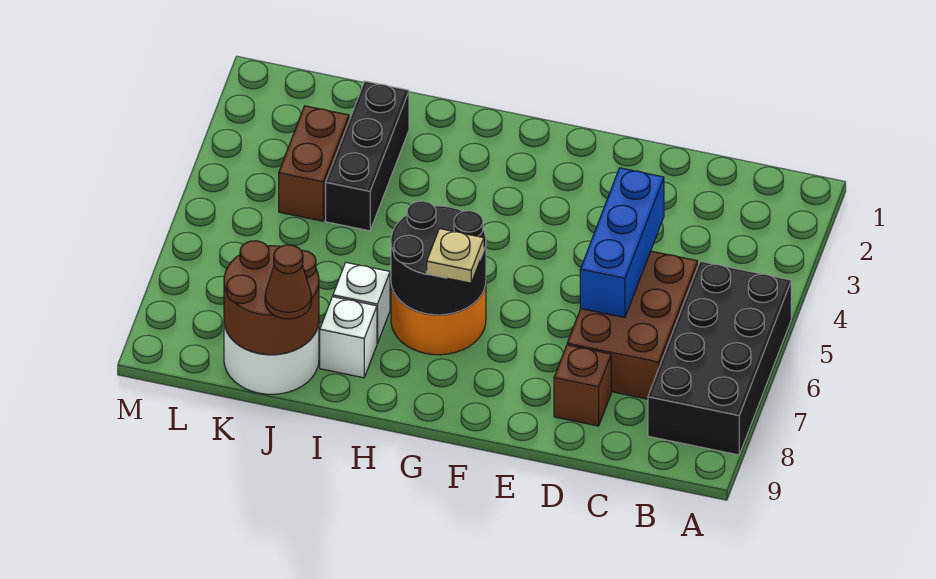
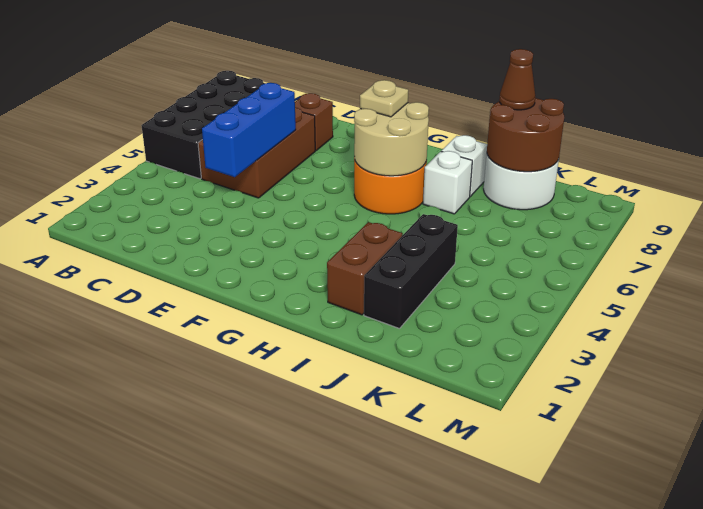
black 2x2 round brick [391,201,486,315] -> tan 2x2 round brick [354,102,429,176]
brown 1x2 brick [279,106,349,221] -> brown 1x2 brick moved to [327,222,403,315]

